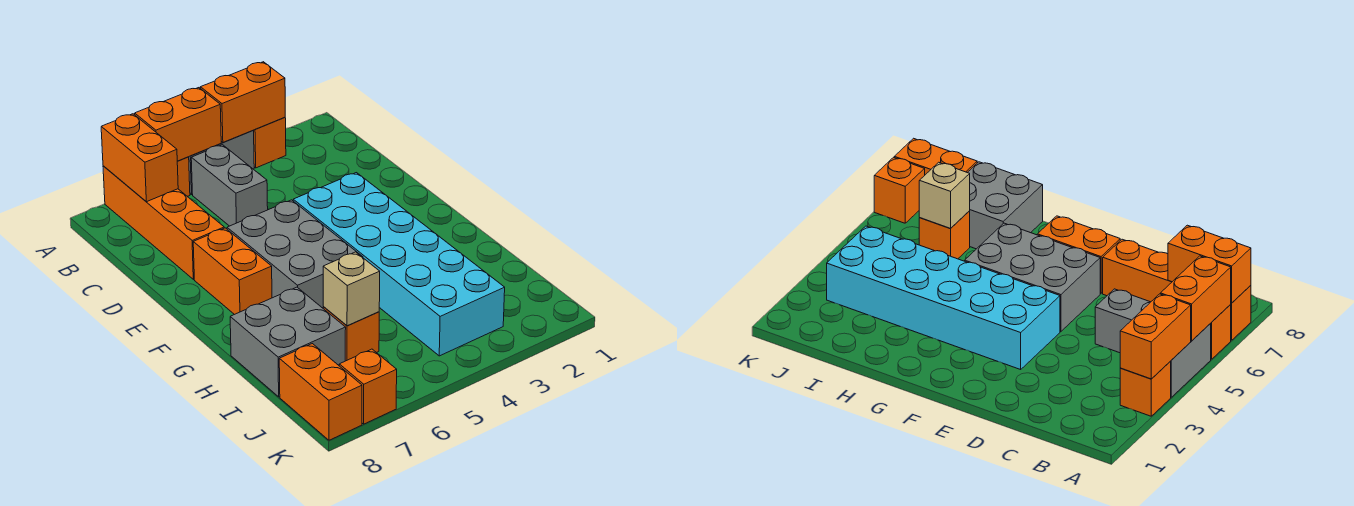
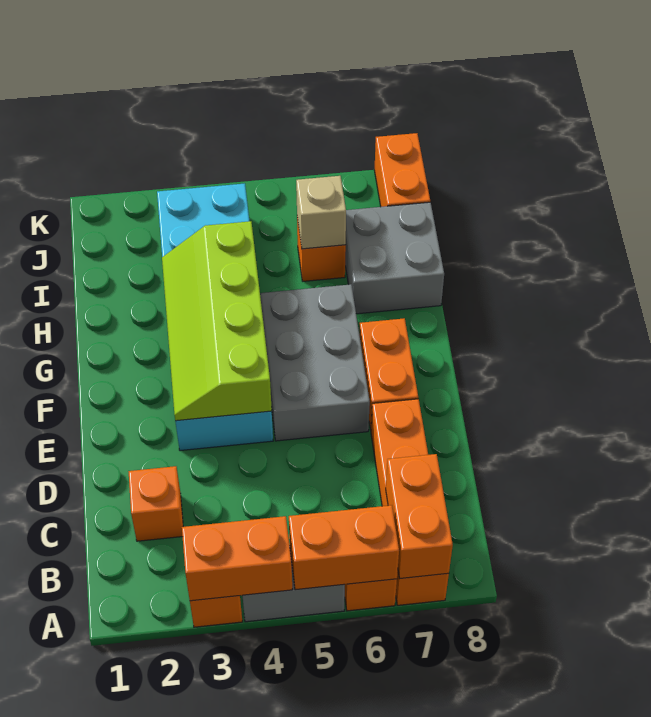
grey 1x2 brick [191,145,268,226] -> none
none -> lime 2x4 slope [162,221,272,421]
orange 1x1 brick [339,349,397,424] -> orange 1x1 brick moved to [129,466,183,541]

